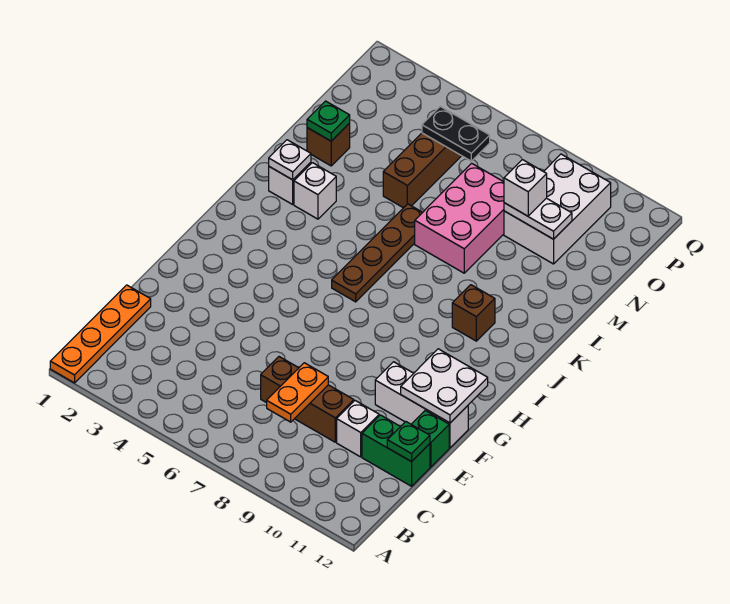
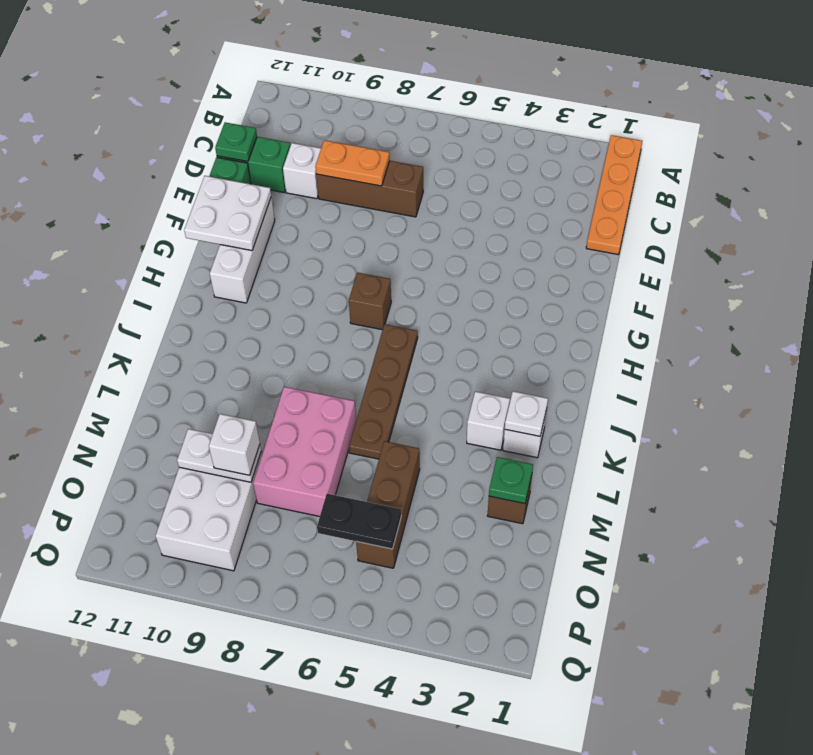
orange 1x2 plate [267,363,328,422] -> orange 1x2 plate turned to [315,140,390,186]
white 1x3 brick [375,362,468,448] -> white 1x3 brick turned to [210,197,275,303]
brown 1x1 brick [452,285,495,341] -> brown 1x1 brick moved to [349,272,391,330]

